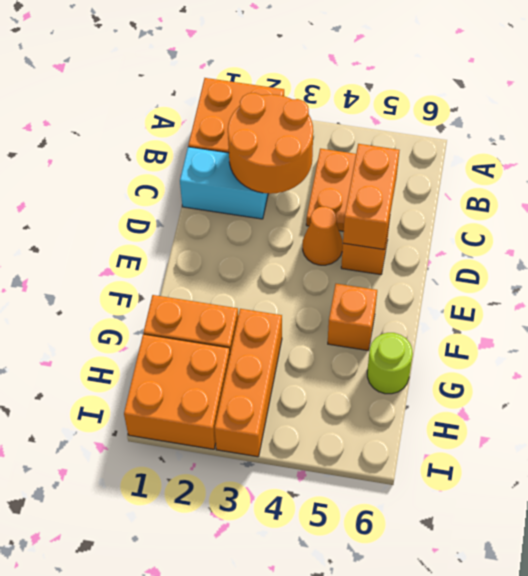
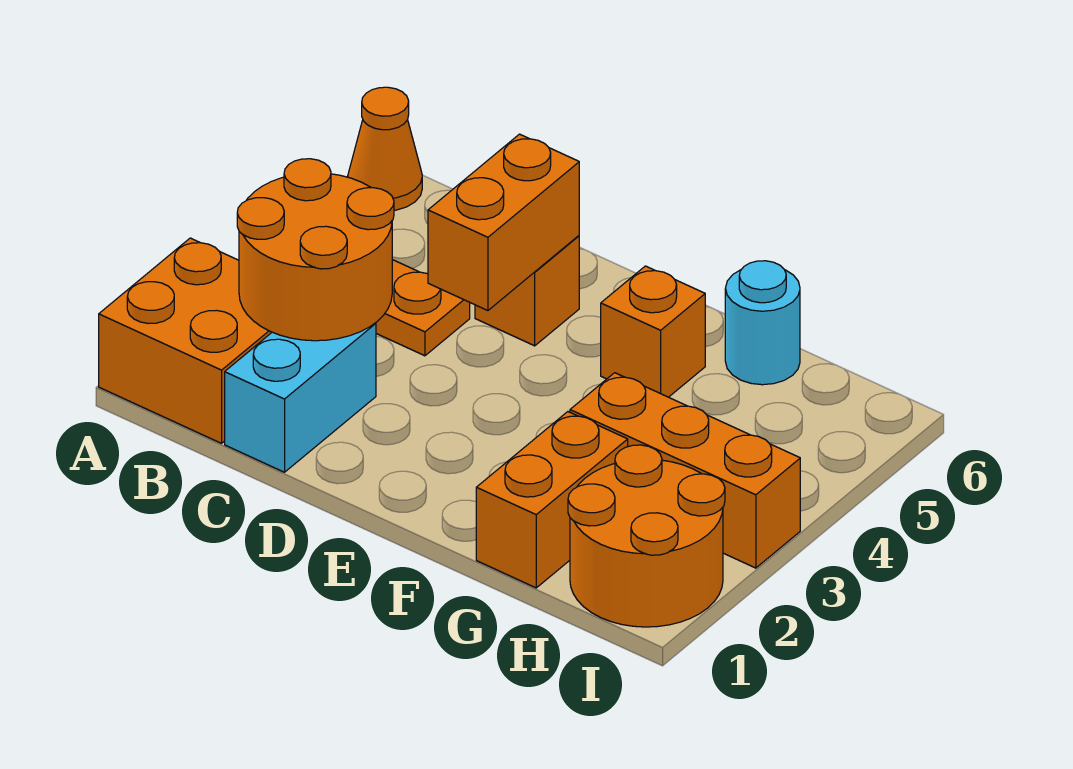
orange 1x2 brick [343,144,400,249] -> orange 1x2 brick turned to [428,134,579,311]
orange 1x1 cone [303,206,343,265] -> orange 1x1 cone moved to [348,87,422,210]
lime 1x1 round brick [367,333,413,394] -> cyan 1x1 round brick [725,261,800,385]
orange 2x2 brick [124,334,230,449] -> orange 2x2 round brick [568,445,725,627]

